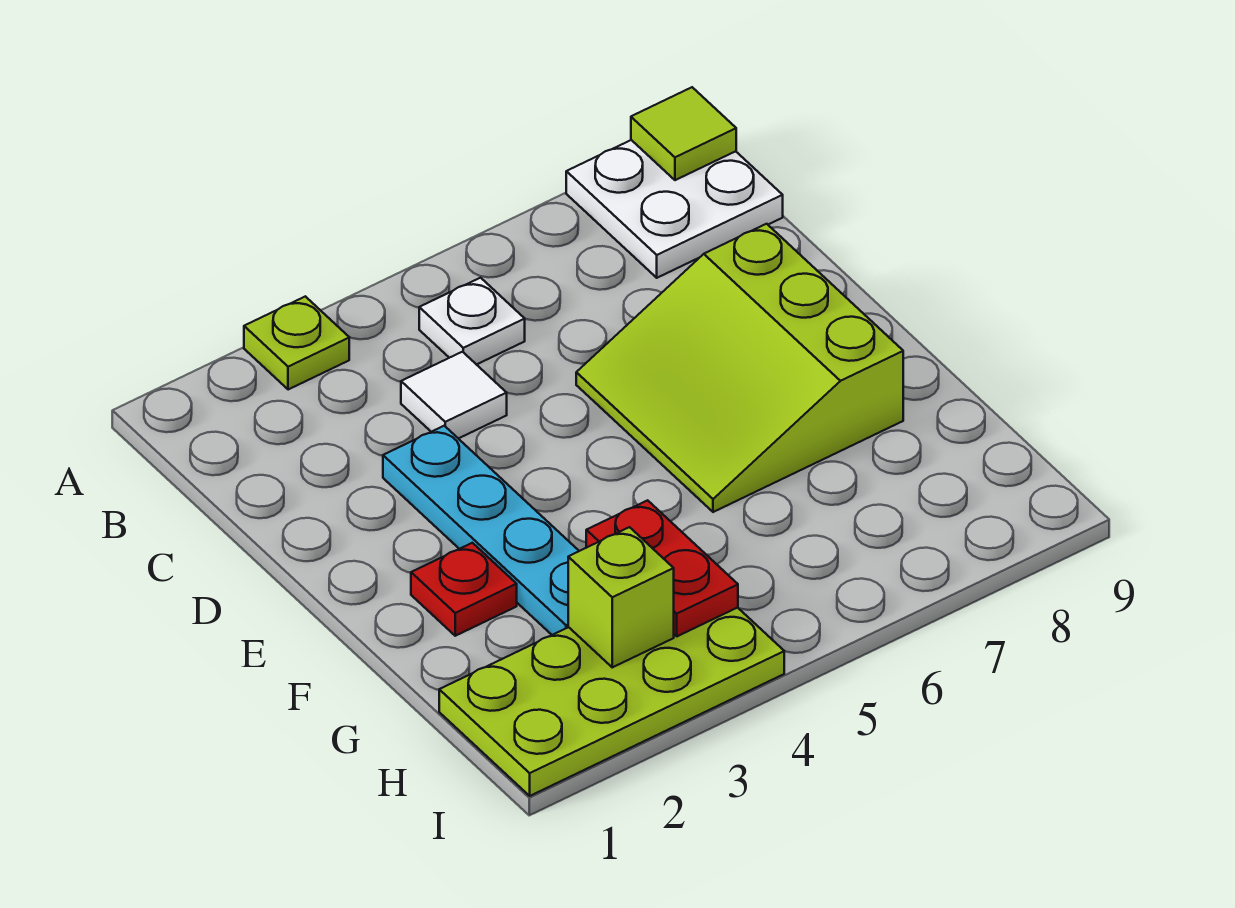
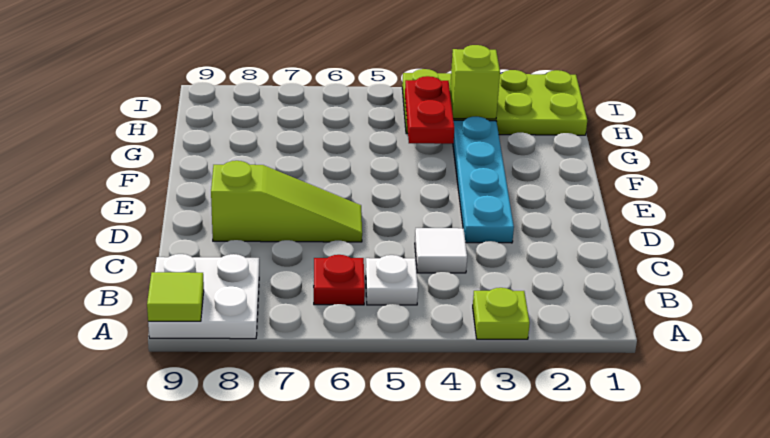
lime 3x3 slope [576,224,903,512] -> lime 1x3 slope [211,161,362,242]
red 1x1 plate [411,543,517,636] -> red 1x1 plate moved to [314,255,365,305]

